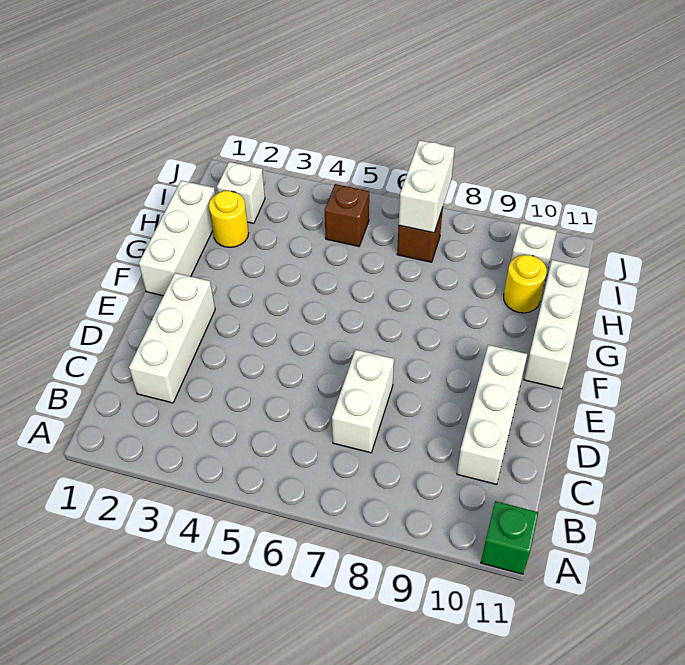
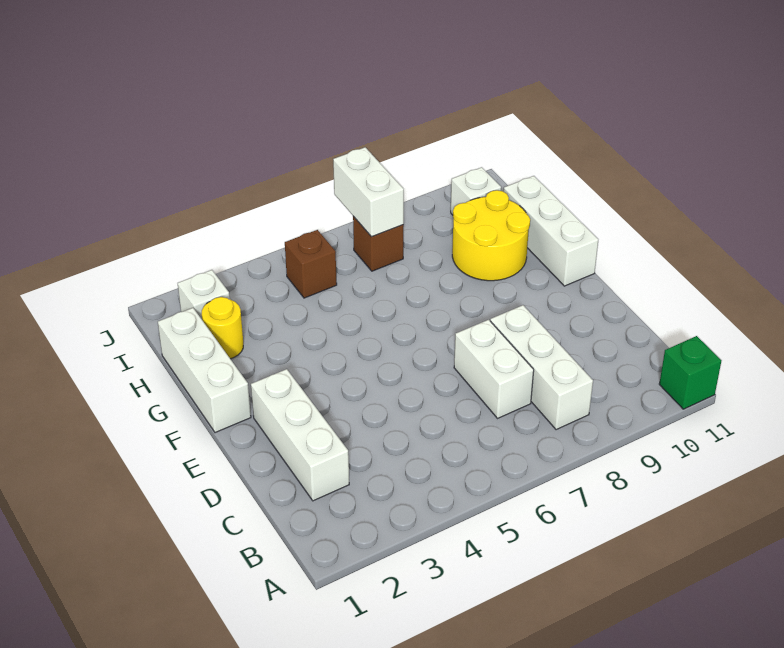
white 1x3 brick [457,345,527,484] -> white 1x3 brick moved to [490,305,593,430]
yellow 1x1 round brick [504,255,547,313] -> yellow 2x2 round brick [452,190,530,281]

